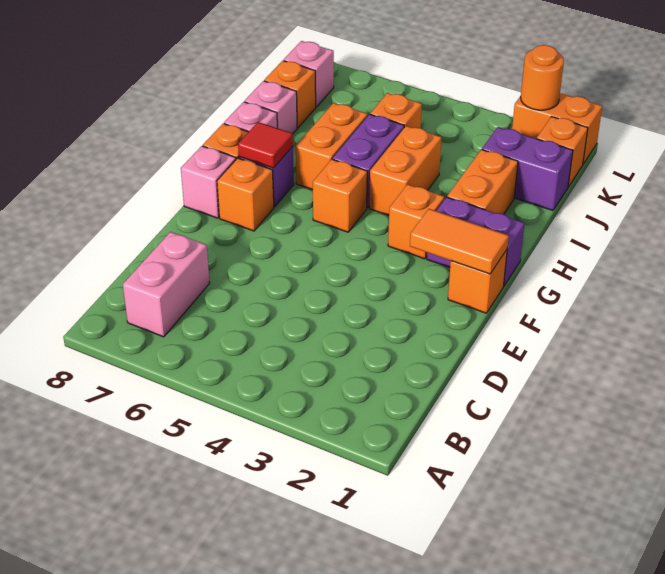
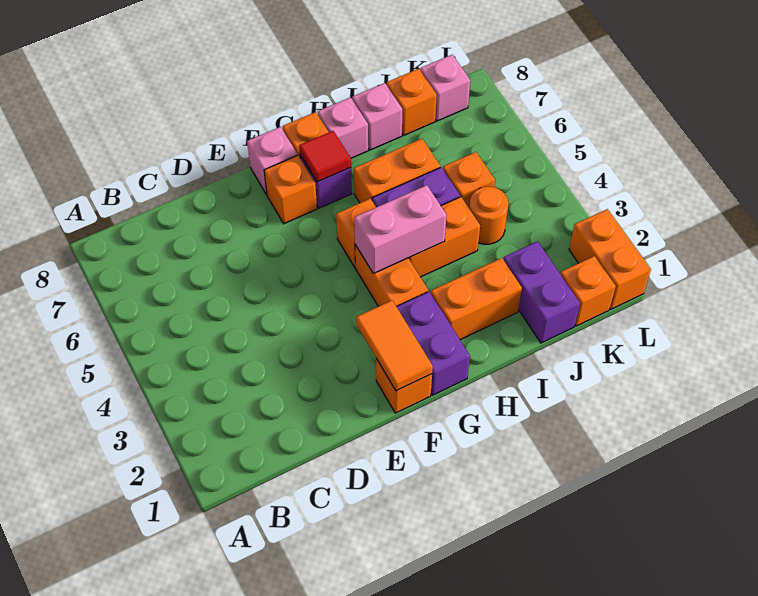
pink 1x2 brick [123,232,210,337] -> pink 1x2 brick moved to [354,185,446,273]
orange 1x1 brick [388,184,444,259] -> orange 1x2 brick [355,245,428,306]
orange 1x1 round brick [521,45,564,110] -> orange 1x1 round brick moved to [469,187,508,244]

